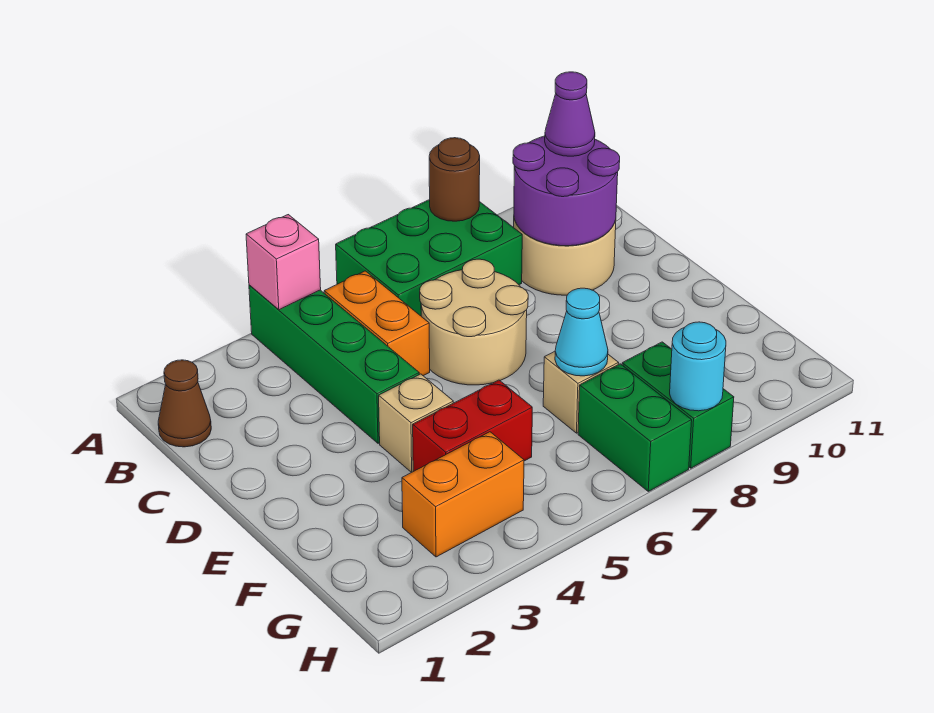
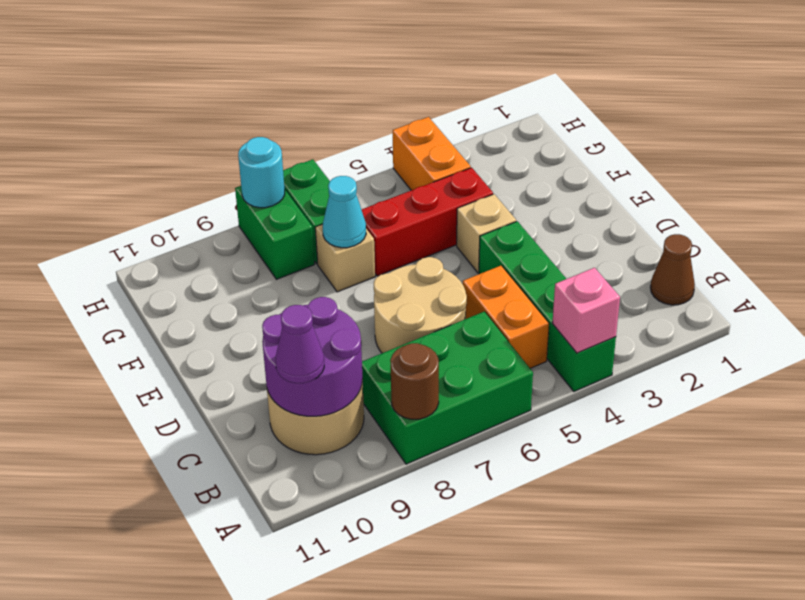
red 1x2 brick [413,380,532,471] -> red 1x3 brick [361,168,493,276]
orange 1x2 brick [402,432,524,557] -> orange 1x2 brick turned to [393,117,471,190]

